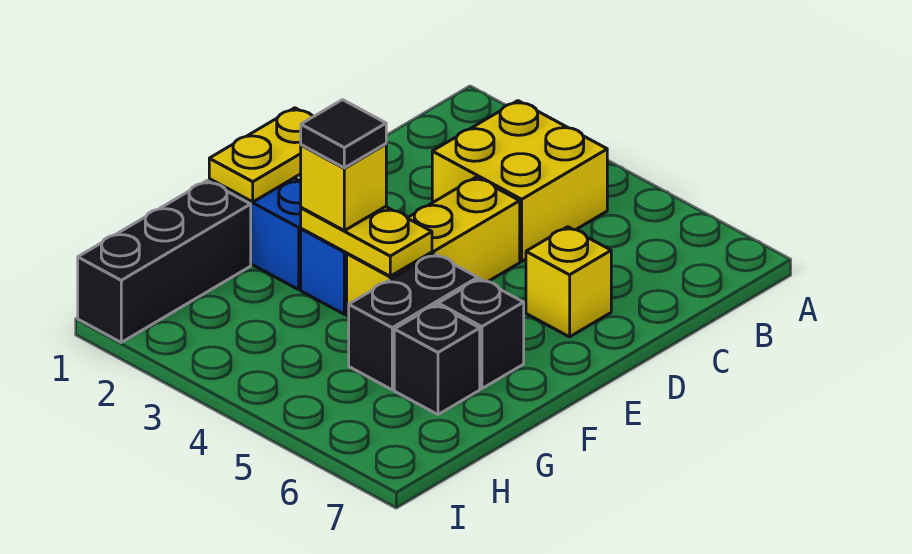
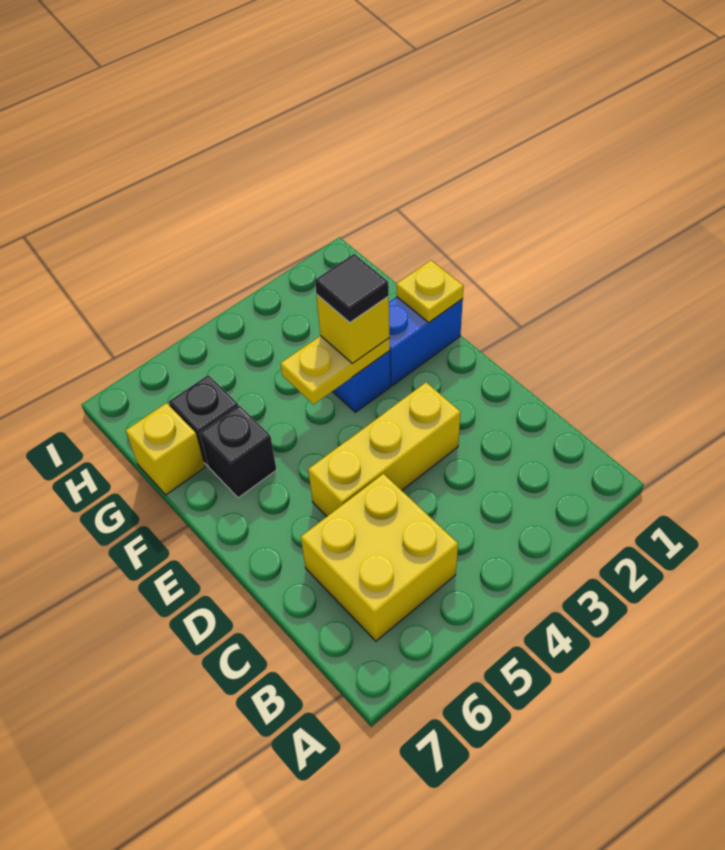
yellow 2x2 brick [432,101,607,261] -> yellow 2x2 brick moved to [301,474,458,641]
yellow 1x3 brick [347,177,520,317] -> yellow 1x3 brick turned to [308,382,461,516]
yellow 1x1 brick [526,227,611,337] -> yellow 1x1 brick moved to [126,403,205,495]
yellow 1x2 plate [209,108,313,202] -> yellow 1x1 plate [396,260,464,322]
black 1x2 brick [349,254,478,390] -> none
black 1x3 brick [78,181,251,342] -> none

